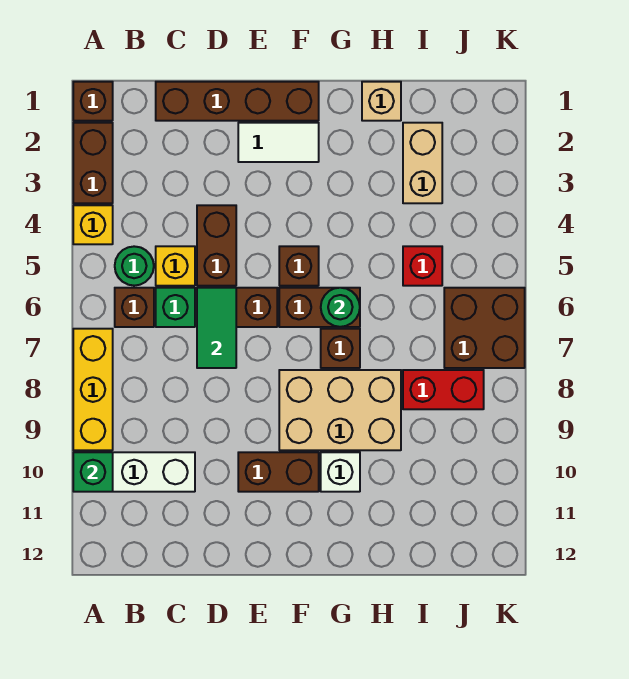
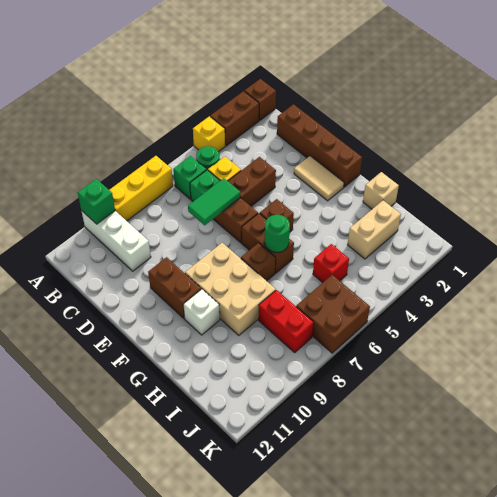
brown 1x1 brick [115,288,154,327] -> green 1x1 brick [173,156,206,199]
white 1x2 tile [238,123,319,162] -> tan 1x2 tile [294,156,344,201]

